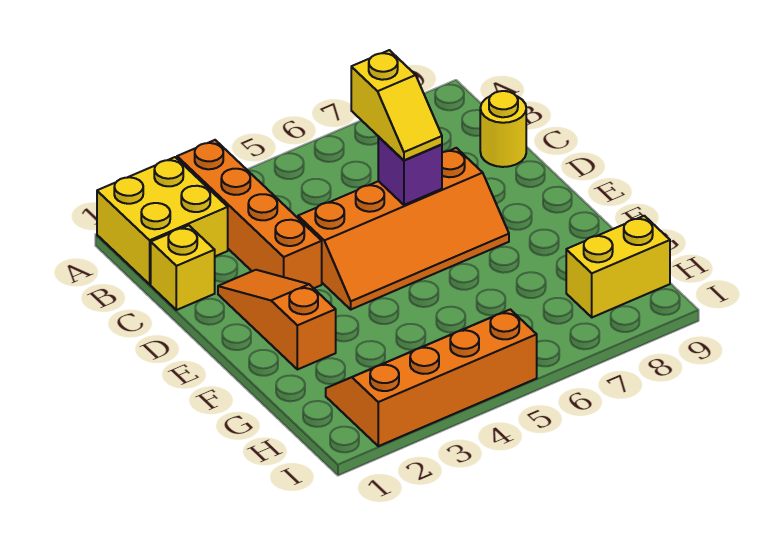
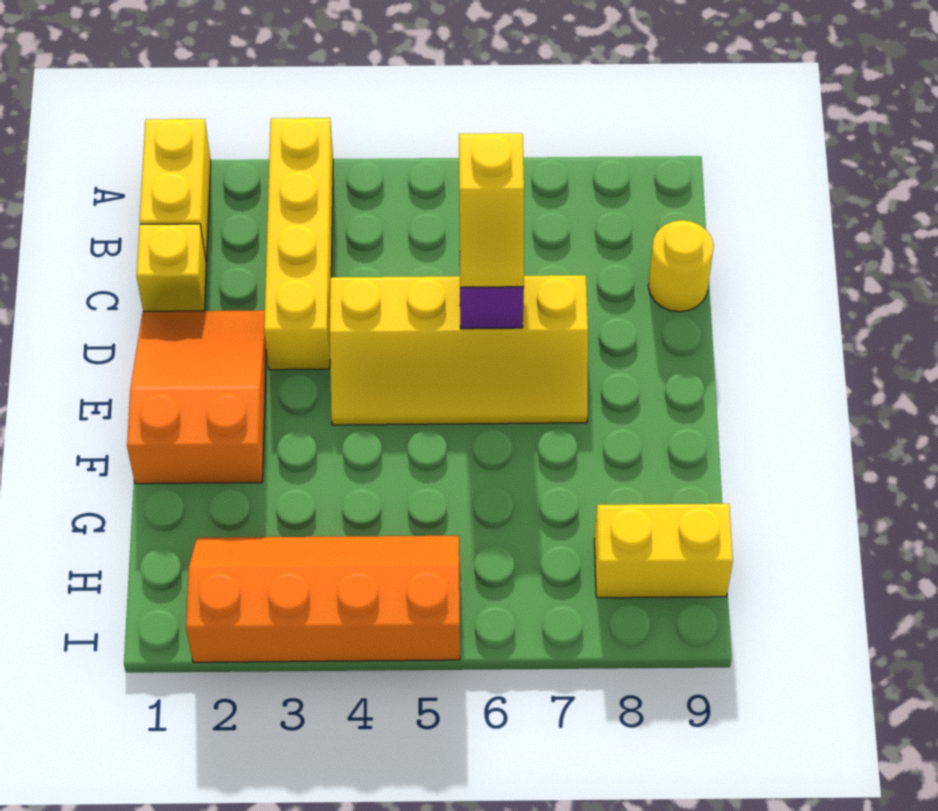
yellow 2x2 brick [97,157,228,284] -> yellow 1x2 brick [140,119,211,262]
orange 1x4 brick [177,140,322,288] -> yellow 1x4 brick [264,118,333,370]
orange 1x3 slope [218,270,336,370] -> orange 2x3 slope [127,310,266,484]
orange 2x4 slope [298,148,509,309] -> yellow 2x4 slope [330,275,588,425]

